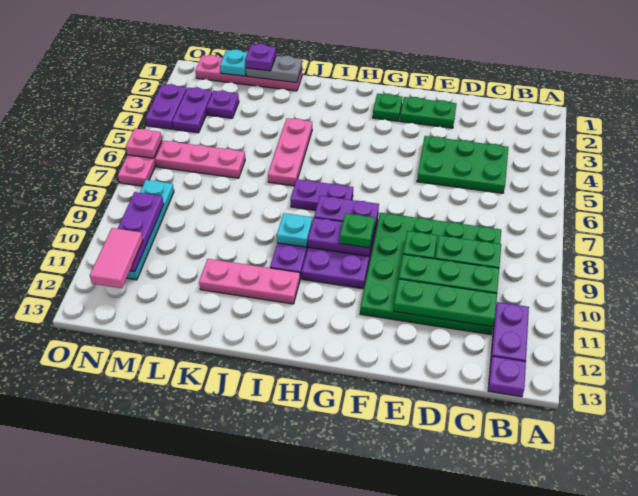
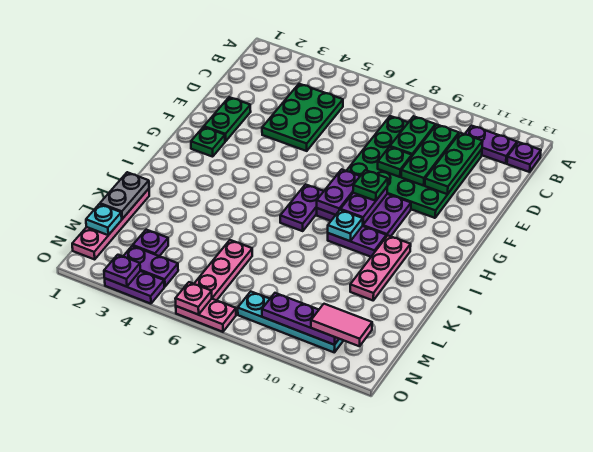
pink 1x3 plate [268,118,312,186] -> none
purple 1x1 plate [245,44,276,71] -> purple 1x1 plate moved to [104,255,140,287]

